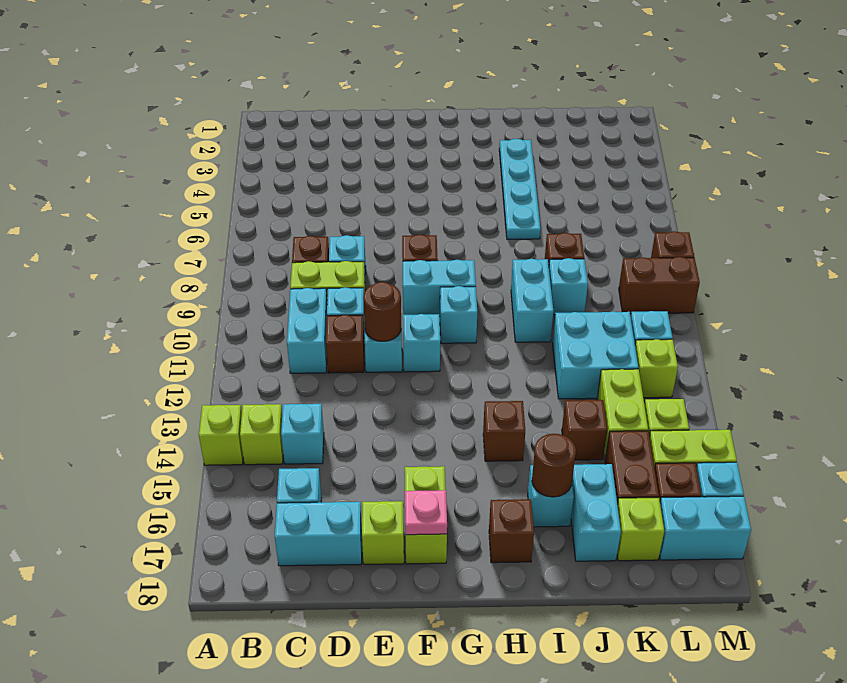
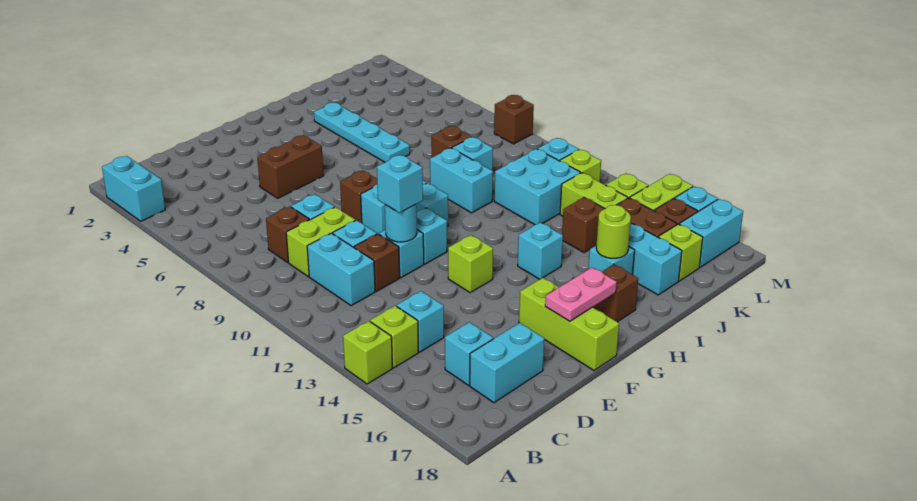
none -> cyan 1x2 brick [102,156,165,221]
brown 1x1 round brick [363,282,401,341] -> cyan 1x1 round brick [385,204,417,242]
none -> cyan 1x1 brick [377,155,423,213]
lime 1x1 brick [362,501,404,564] -> lime 1x1 brick moved to [448,235,493,292]
lime 1x2 brick [405,466,447,564] -> lime 1x3 brick [519,278,619,370]
pink 1x1 plate [405,490,447,535] -> pink 1x2 plate [545,267,617,321]
brown 1x1 brick [483,401,525,461] -> cyan 1x1 brick [518,223,563,279]
brown 1x1 round brick [532,434,576,497] -> lime 1x1 round brick [596,205,631,258]
brown 1x2 brick [619,257,700,314] -> brown 1x2 brick moved to [257,135,324,198]

